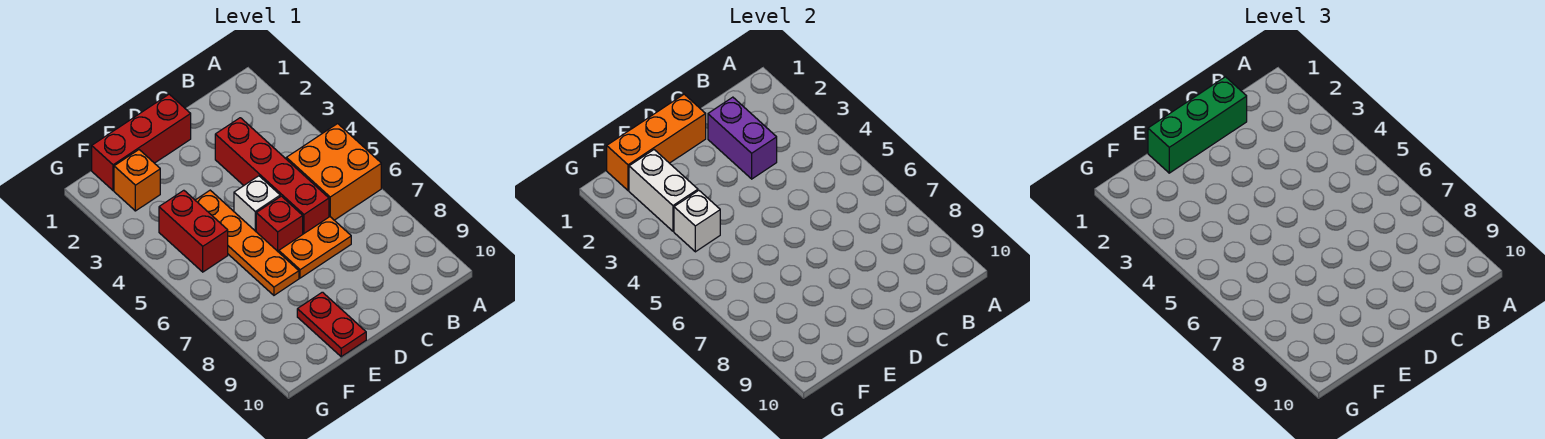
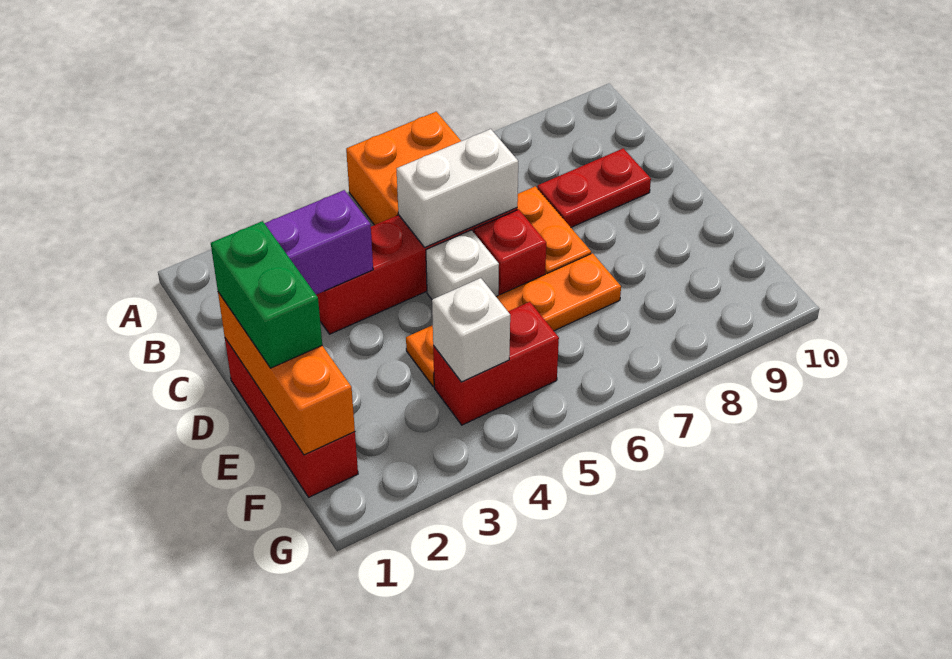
green 1x3 brick [1148,77,1247,173] -> green 1x2 brick [211,221,322,368]
red 1x2 plate [297,292,366,357] -> red 1x2 plate moved to [537,148,651,227]
orange 1x1 brick [114,150,160,211] -> none
white 1x2 brick [629,150,698,231] -> white 1x2 brick moved to [397,129,518,247]

